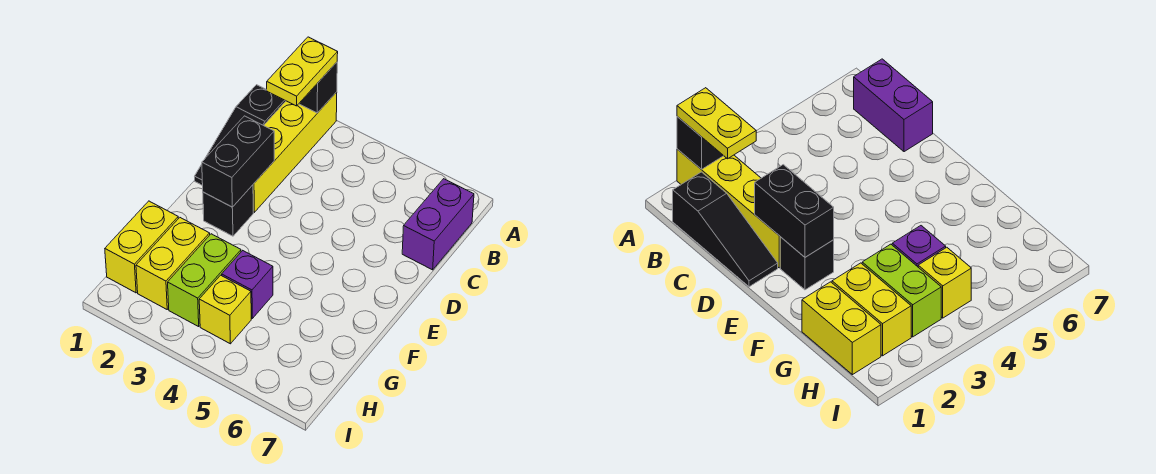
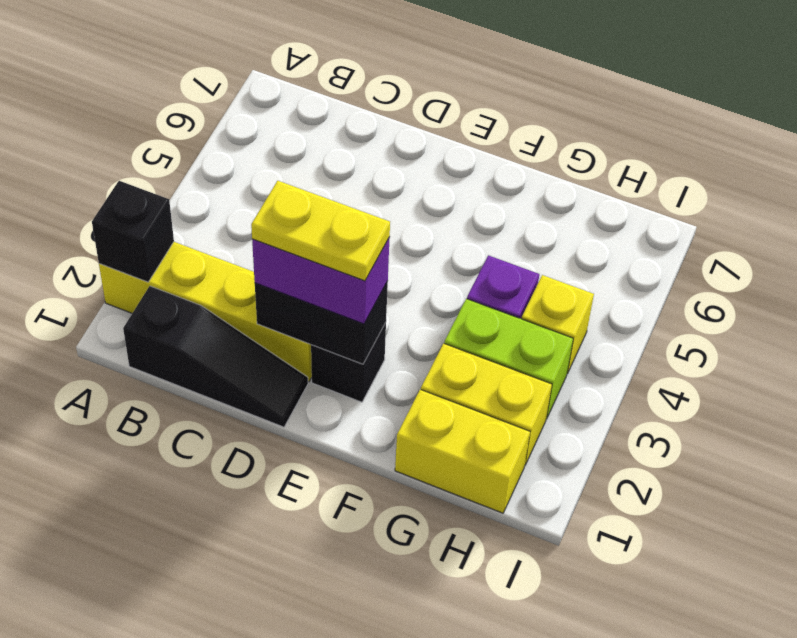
yellow 1x2 plate [267,37,338,106] -> yellow 1x2 plate moved to [251,181,390,281]
purple 1x2 brick [402,179,474,270] -> purple 1x2 brick moved to [252,237,390,324]

